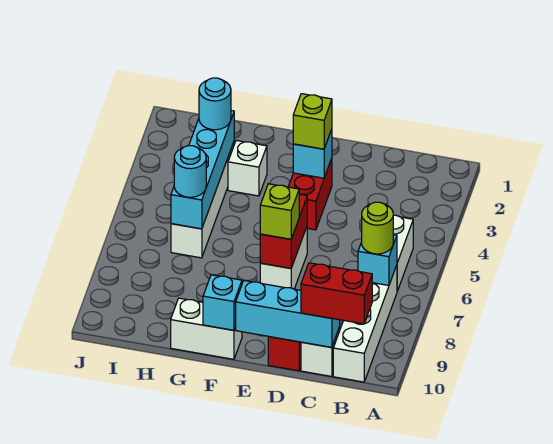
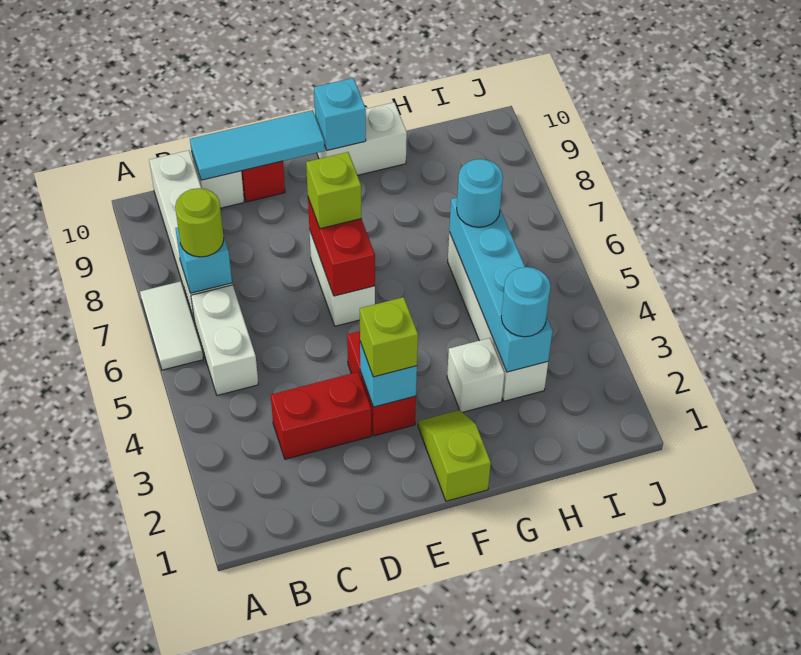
none -> white 1x2 tile [140,281,203,370]
red 1x2 brick [301,263,372,324] -> red 1x2 brick moved to [271,372,371,459]
cyan 1x3 brick [236,281,340,347] -> cyan 1x3 tile [190,110,325,180]
none -> lime 1x2 slope [418,410,491,501]

